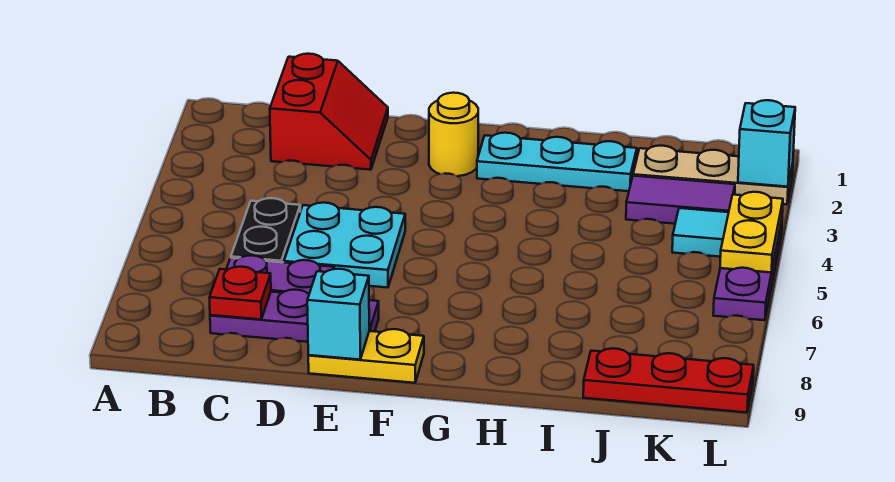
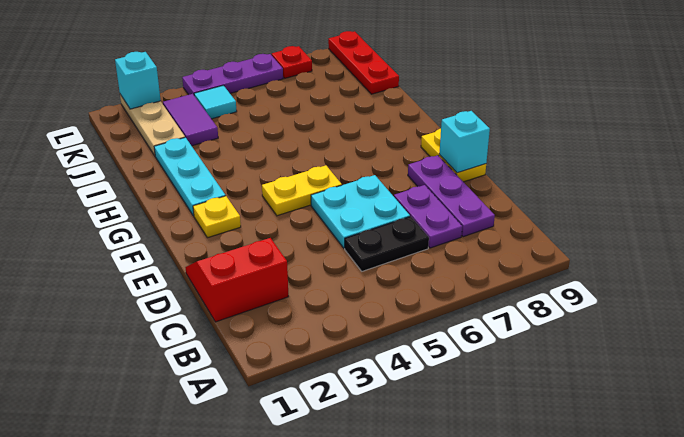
red 1x1 plate [209,267,271,319] -> red 1x1 plate moved to [272,46,312,78]
yellow 1x1 round brick [429,93,478,176] -> yellow 1x1 plate [193,196,241,238]
yellow 1x2 plate [720,192,783,272] -> yellow 1x2 plate moved to [262,165,342,216]

